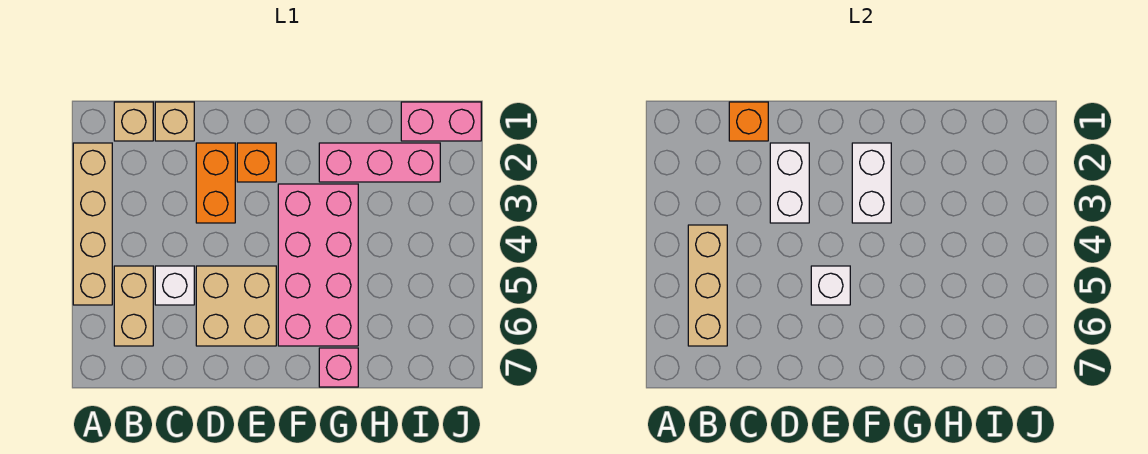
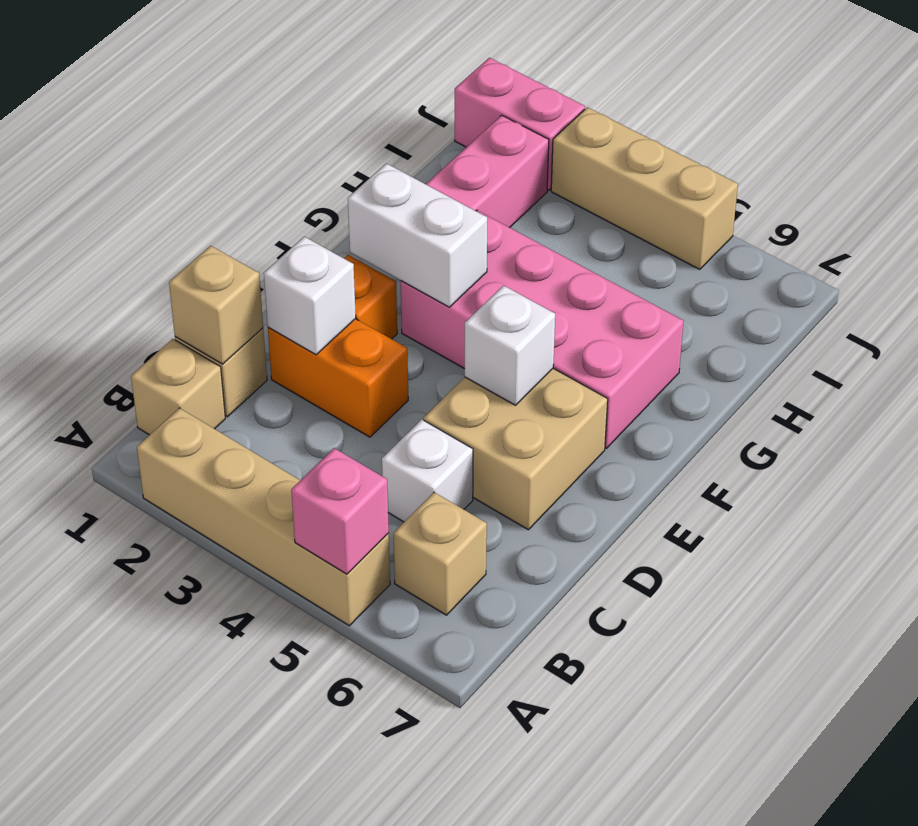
tan 1x3 brick [688,225,727,346] -> tan 1x3 brick moved to [551,107,738,270]
tan 1x2 brick [114,266,153,346] -> tan 1x1 brick [393,492,487,615]
orange 1x1 brick [729,102,768,141] -> tan 1x1 brick [169,246,263,364]
white 1x2 brick [770,143,809,223] -> white 1x1 brick [264,237,356,355]
pink 1x1 brick [319,348,358,387] -> pink 1x1 brick moved to [291,448,389,574]
pink 1x2 brick [401,102,481,141] -> pink 1x2 brick turned to [455,58,585,190]

